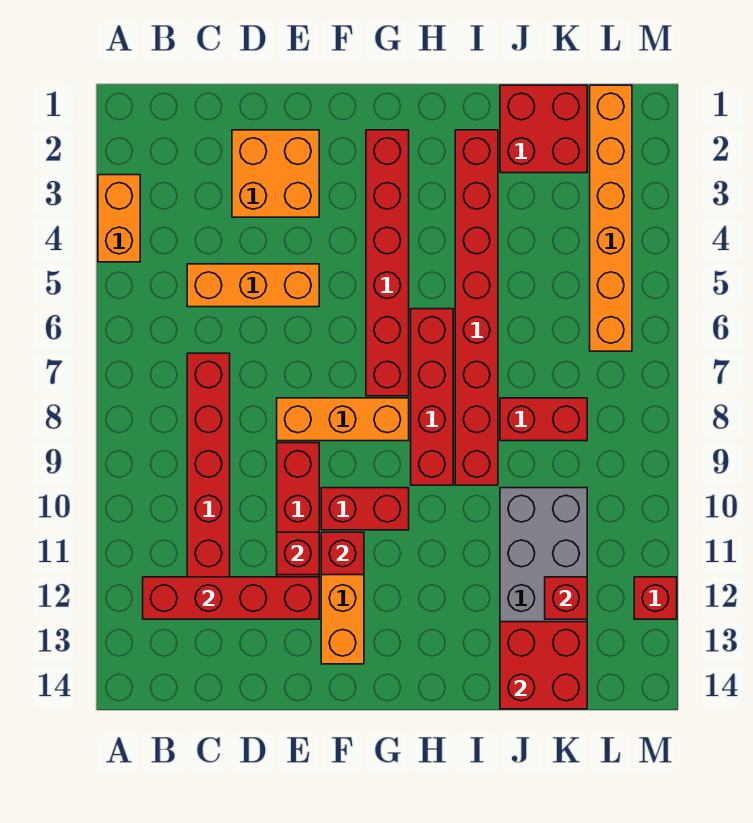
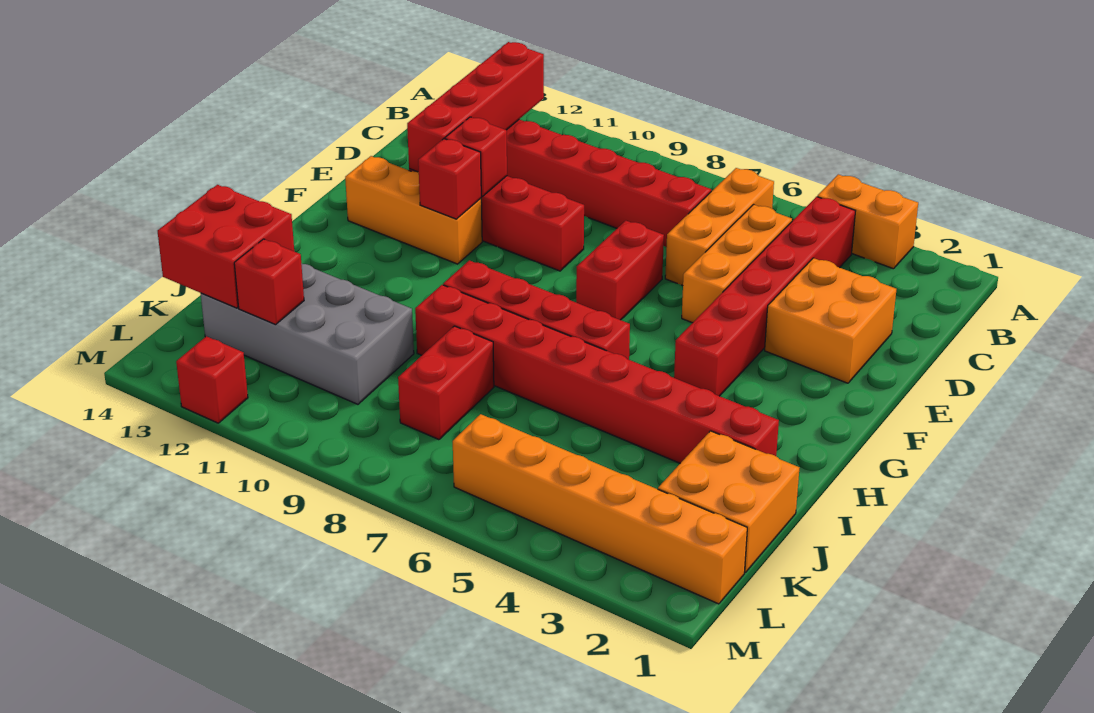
orange 1x3 brick [277,398,409,441] -> orange 1x3 brick moved to [665,168,774,286]
red 1x2 brick [321,488,409,530] -> red 1x2 brick moved to [576,221,664,320]
red 1x6 brick [366,130,409,396] -> red 1x6 brick turned to [674,197,855,396]
red 2x2 brick [500,85,587,173] -> orange 2x2 brick [658,431,799,572]

